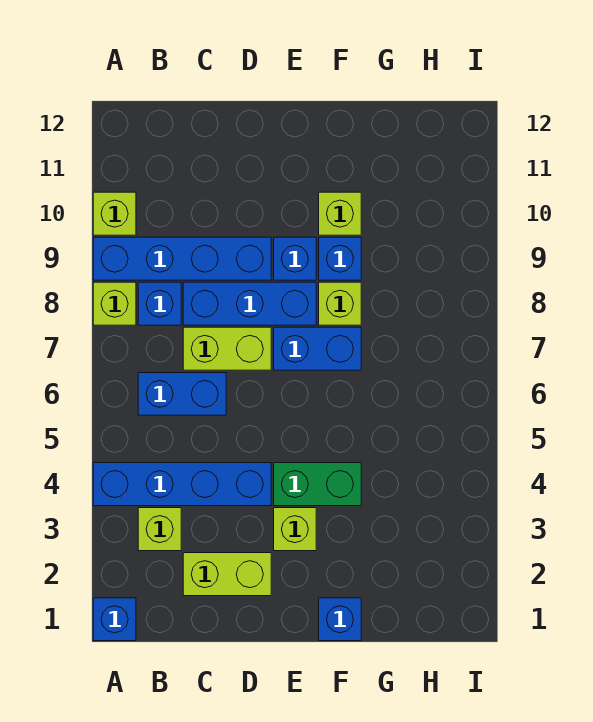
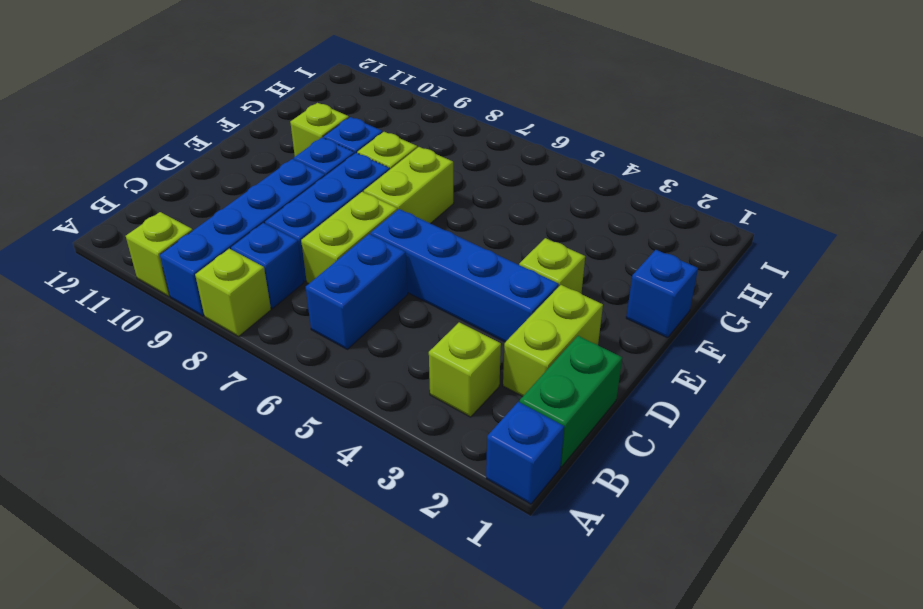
blue 1x4 brick [93,463,271,506] -> blue 1x4 brick turned to [370,209,559,342]
green 1x2 brick [274,463,361,506] -> green 1x2 brick moved to [520,336,622,467]
blue 1x2 brick [274,327,361,370] -> lime 1x2 brick [364,147,454,224]

